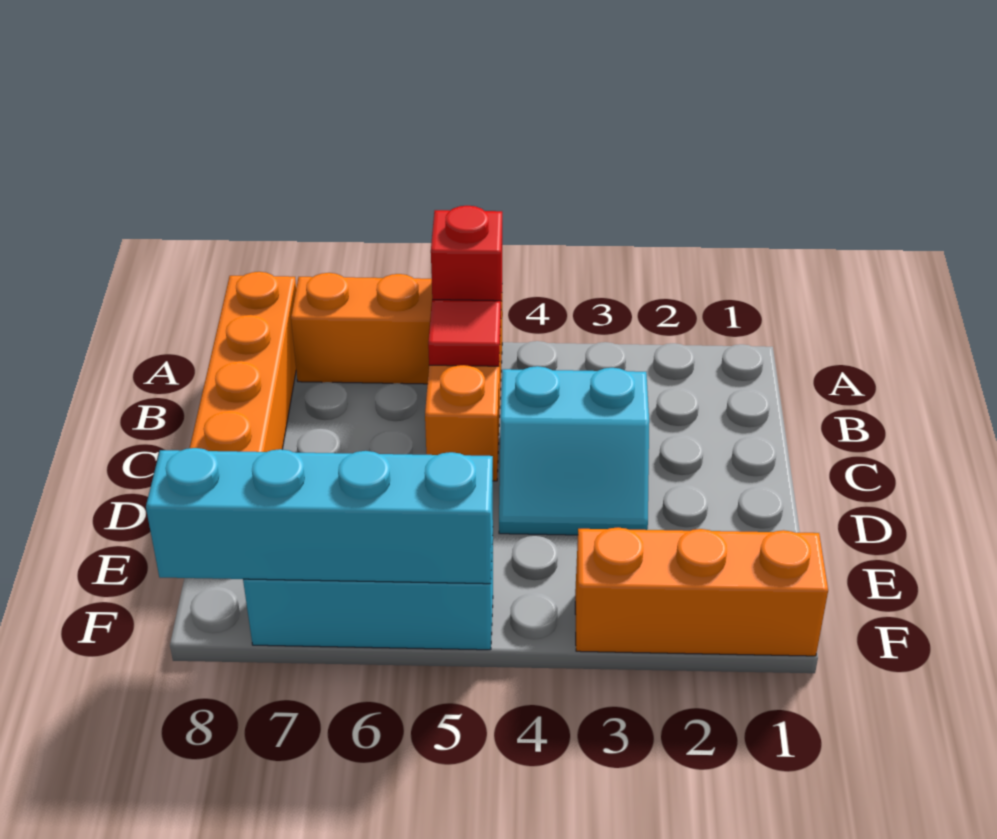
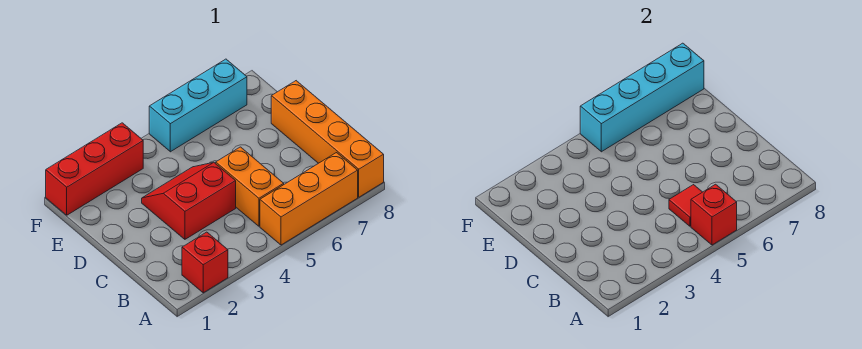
none -> red 1x1 brick [182,232,228,293]
cyan 2x2 slope [499,366,649,535] -> red 2x2 slope [142,162,236,239]
orange 1x3 brick [575,527,828,656] -> red 1x3 brick [46,123,143,215]

